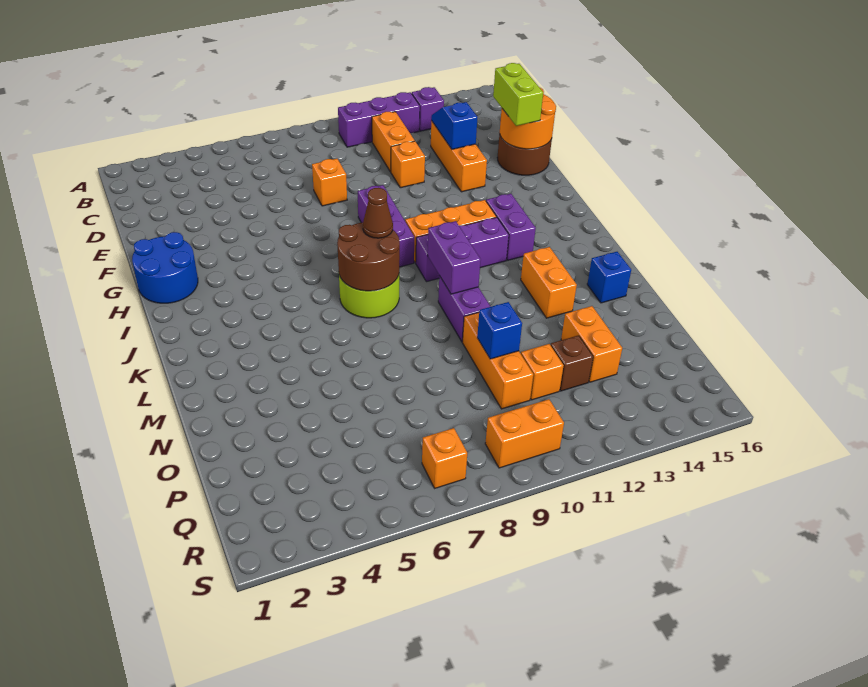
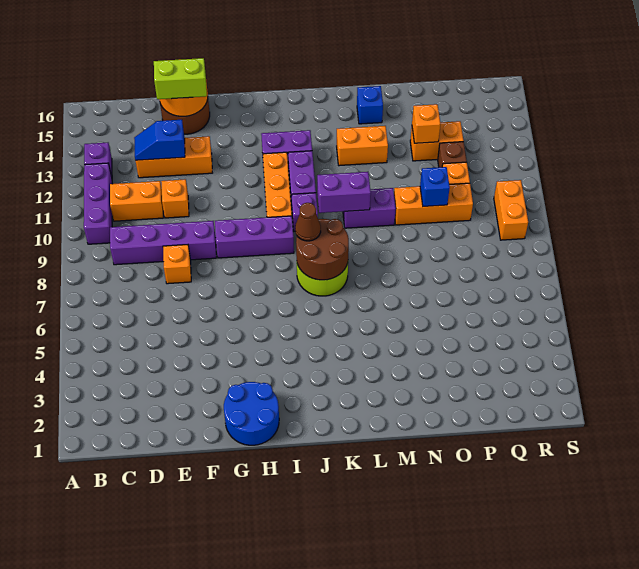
none -> purple 1x4 brick [110,221,216,265]
orange 1x1 brick [422,428,467,488] -> orange 1x1 brick moved to [412,104,440,143]

